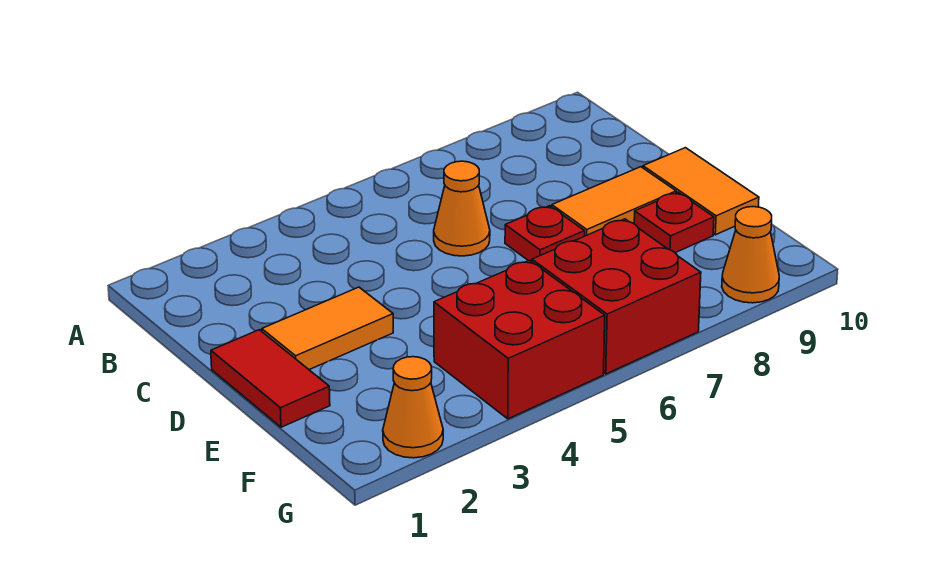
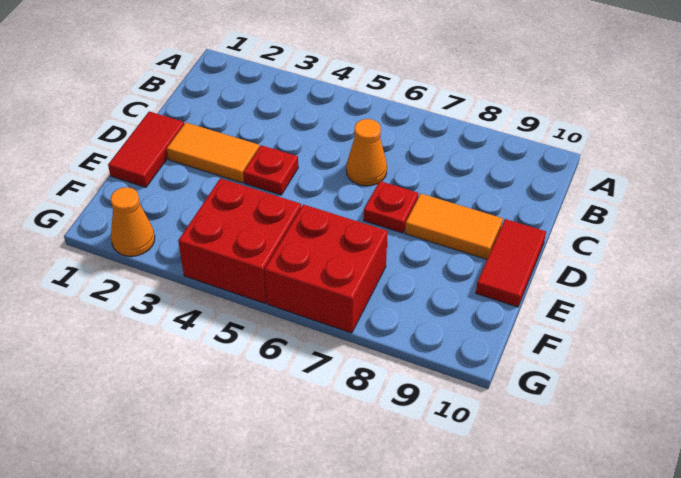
orange 1x2 tile [643,148,759,235] -> red 1x2 tile [476,219,546,307]
red 1x1 plate [634,192,714,253] -> red 1x1 plate moved to [243,145,298,195]
orange 1x1 cone [722,207,779,303] -> none

